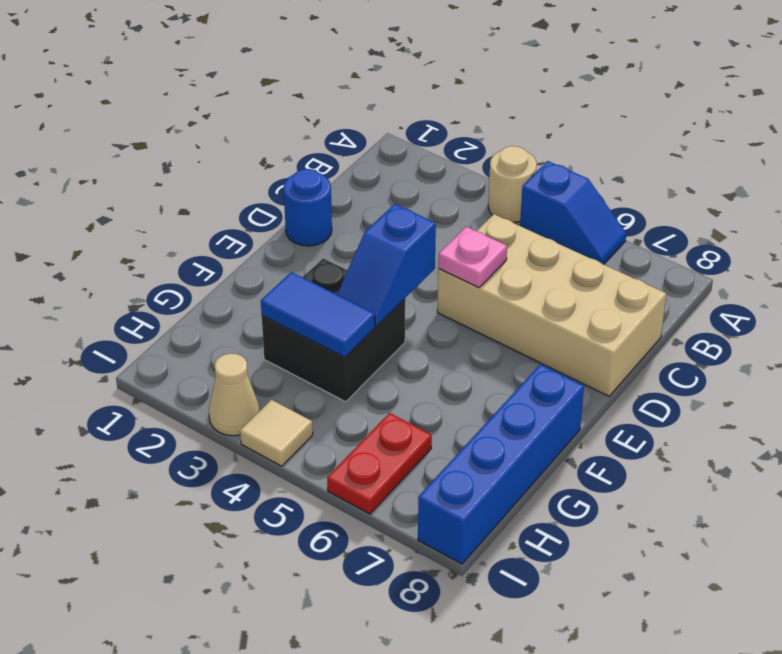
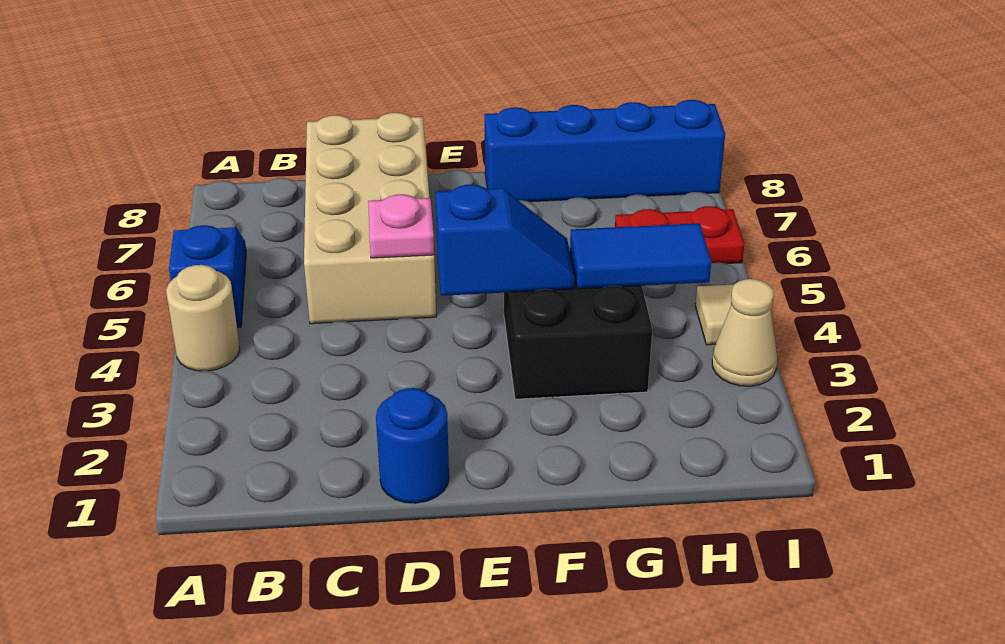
blue 1x2 tile [261,272,375,357] -> blue 1x2 tile turned to [570,223,711,289]

